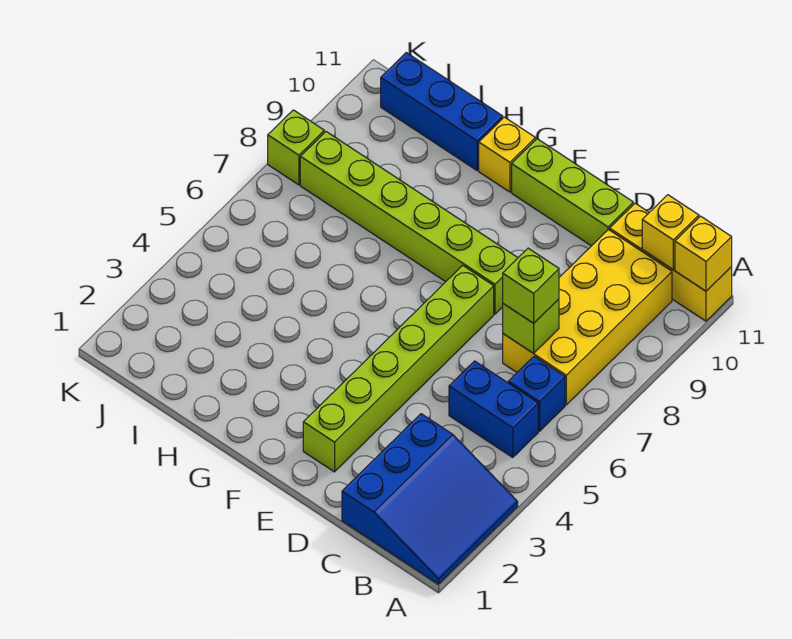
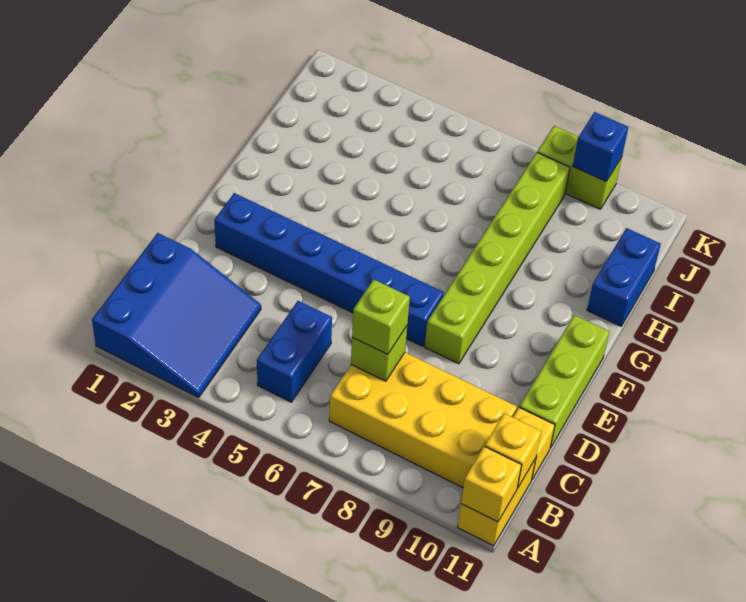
blue 3x3 slope [342,414,518,584] -> blue 3x3 slope turned to [92,233,261,398]
blue 1x1 brick [508,356,565,431] -> blue 1x1 brick moved to [573,112,628,181]
lime 1x6 brick [303,265,494,472] -> blue 1x6 brick [214,193,444,346]
yellow 1x1 brick [479,117,535,192] -> none
blue 1x3 brick [381,53,503,170] -> blue 1x2 brick [587,228,661,326]
lime 1x1 brick [268,110,324,185] -> lime 1x2 brick [537,126,622,209]

